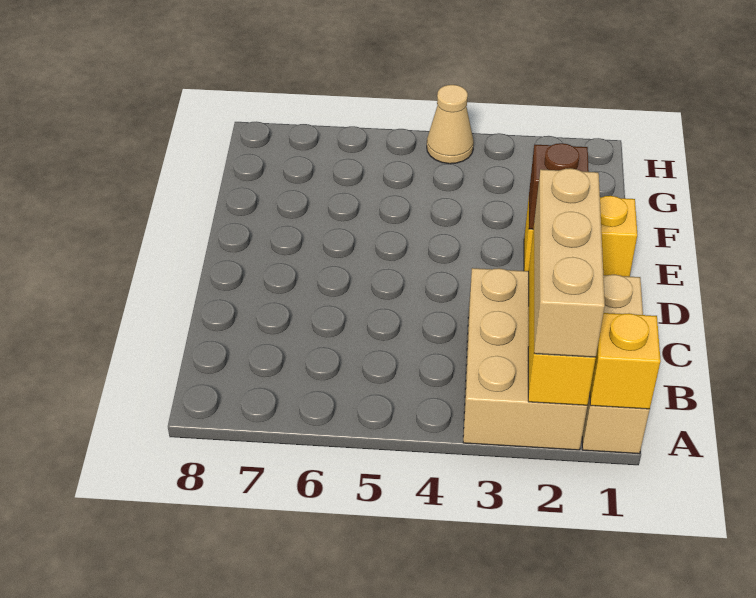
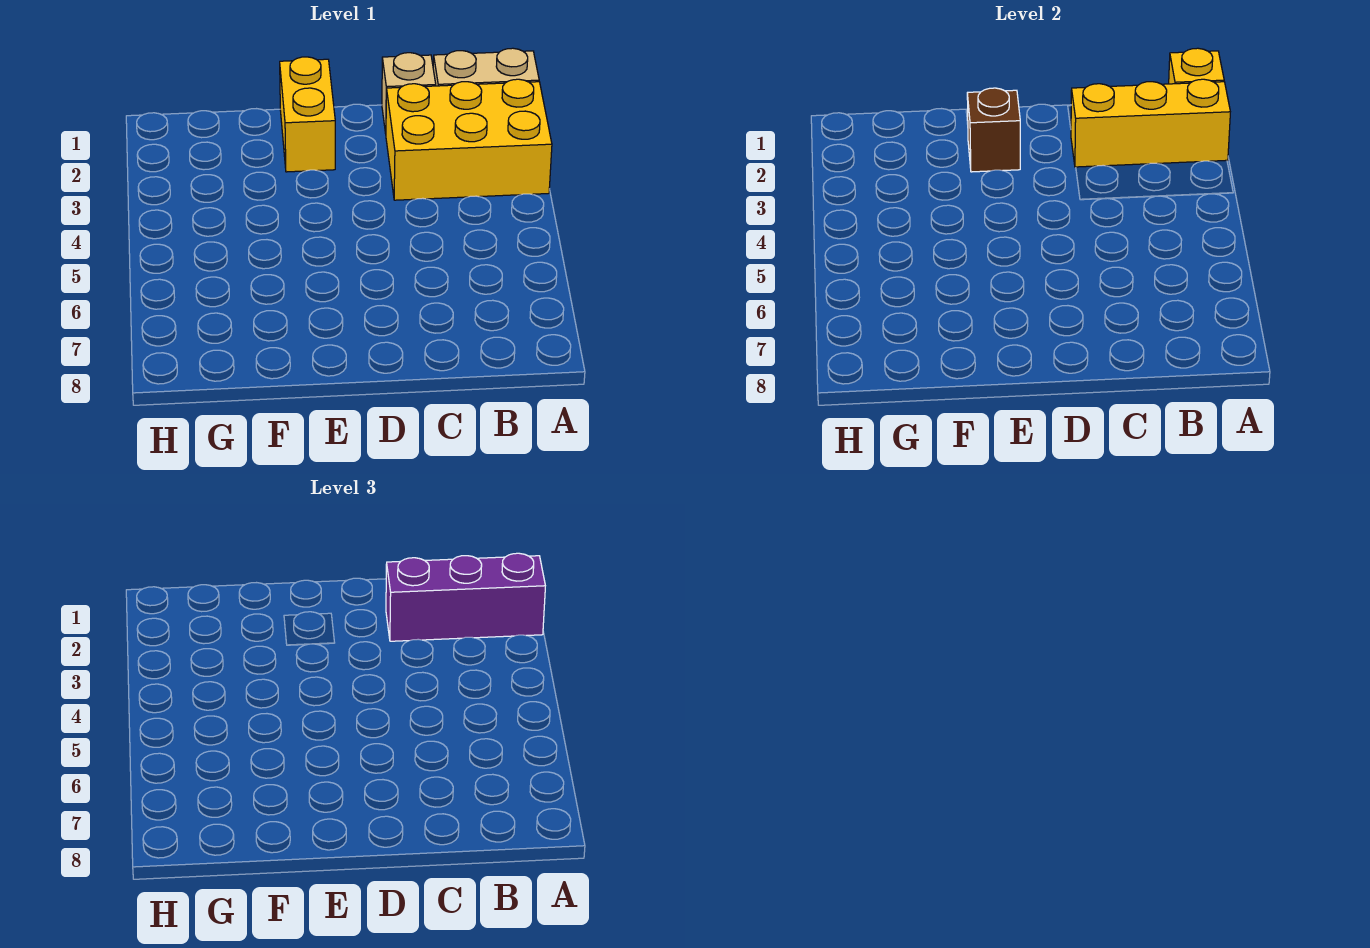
tan 2x3 brick [463,268,587,450] -> yellow 2x3 brick [386,79,552,200]
tan 1x3 brick [534,168,605,357] -> purple 1x3 brick [386,553,545,641]
tan 1x1 cone [427,85,474,164] -> none

